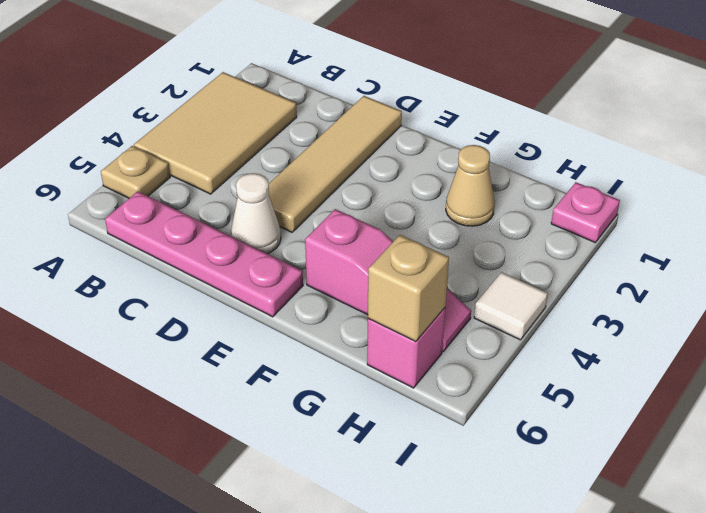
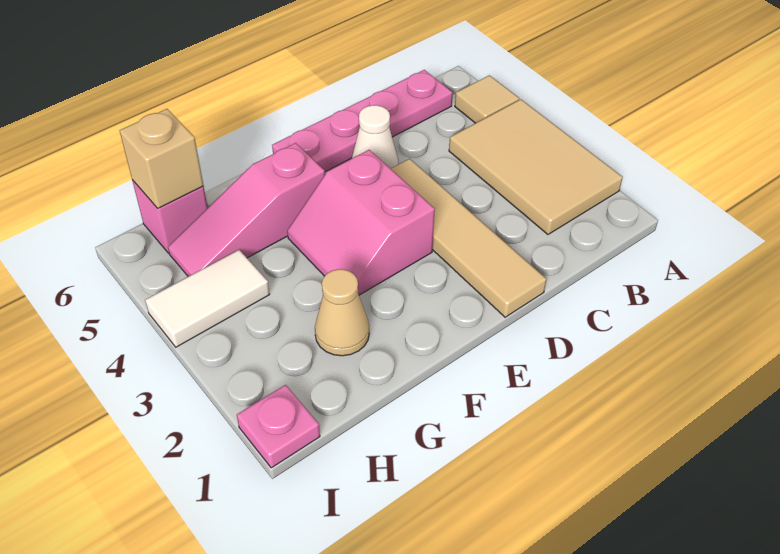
tan 1x1 plate [101,146,170,198] -> tan 1x1 tile [455,75,519,123]
none -> pink 2x2 slope [287,150,435,295]
white 1x1 tile [474,272,548,340] -> white 1x2 tile [145,250,270,347]

